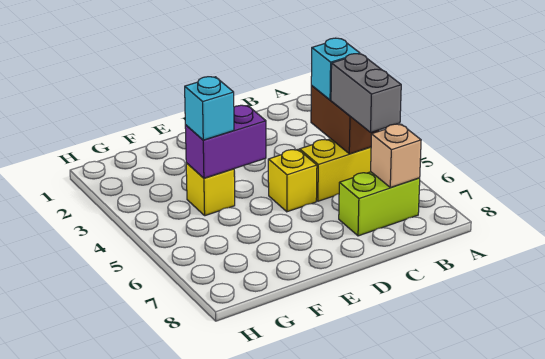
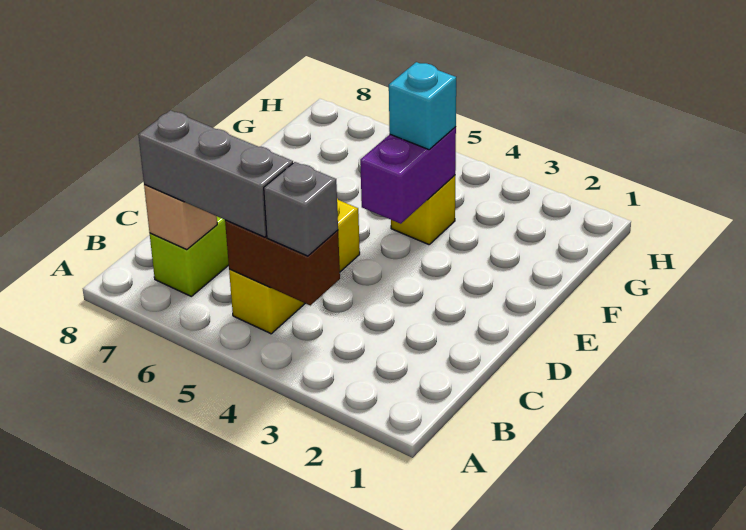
cyan 1x1 brick [311,38,360,100] -> grey 1x1 brick [264,162,338,256]
grey 1x2 brick [331,54,401,132] -> grey 1x3 brick [138,110,293,237]

